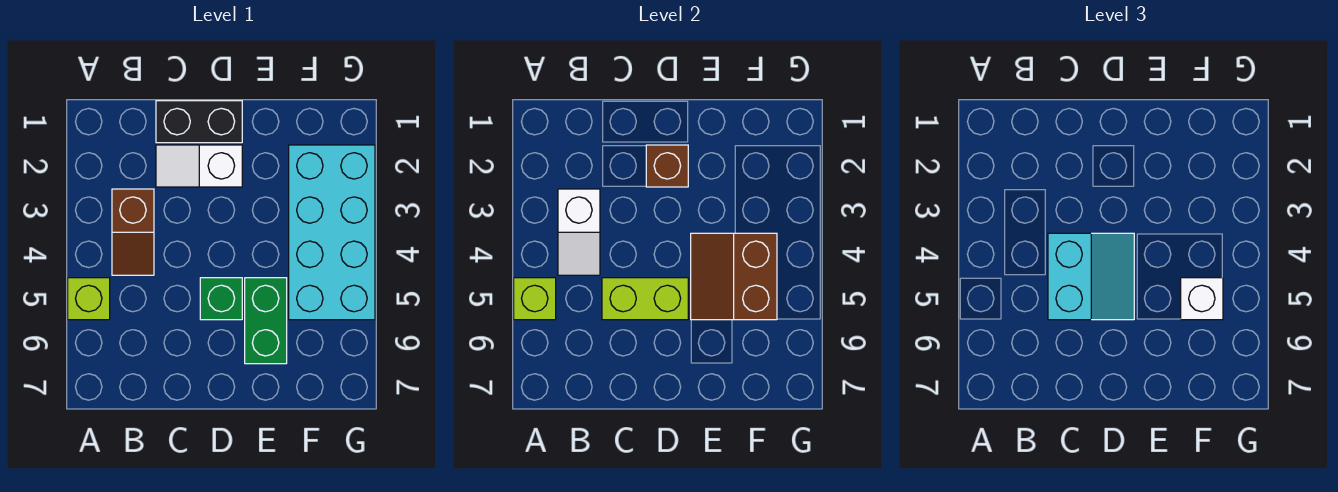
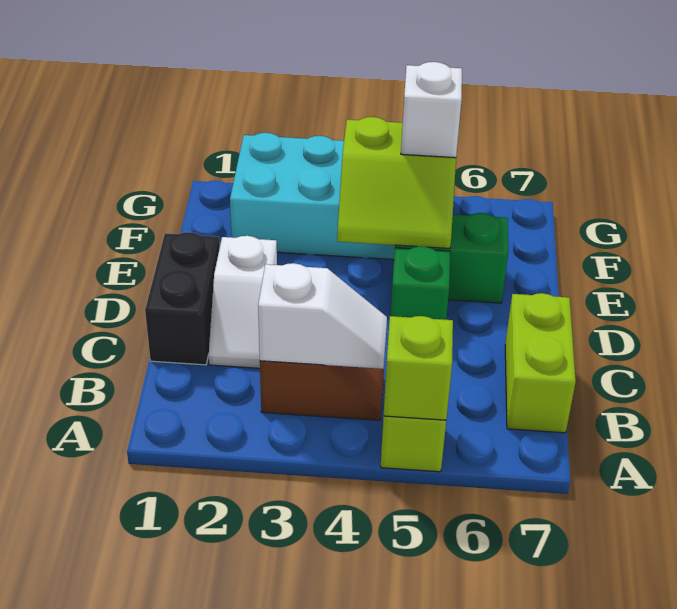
cyan 2x2 slope [1048,233,1134,320] -> none
lime 1x2 brick [602,278,688,320] -> lime 1x2 brick moved to [505,293,576,433]
brown 1x1 brick [646,145,688,187] -> none
brown 2x2 slope [691,233,777,320] -> lime 2x2 slope [337,117,456,248]

